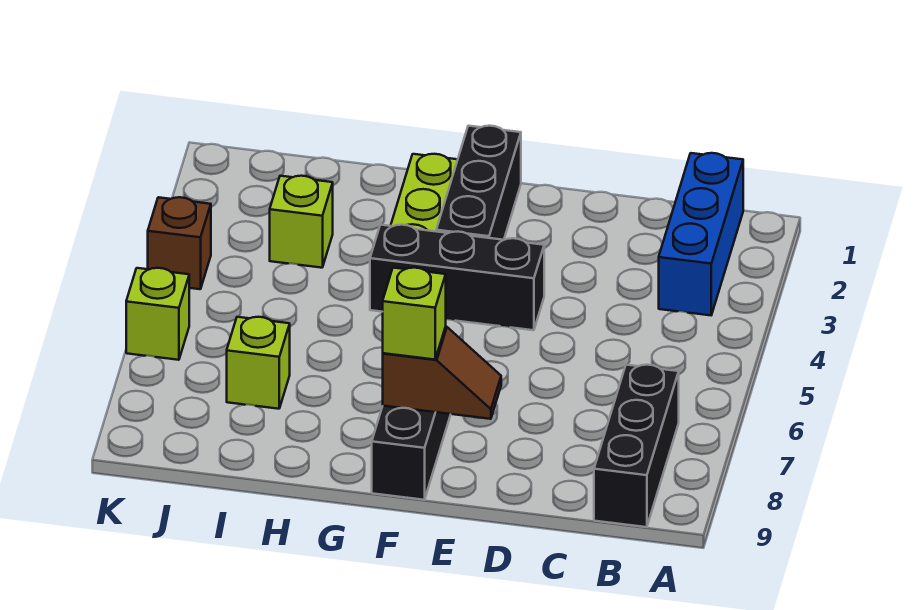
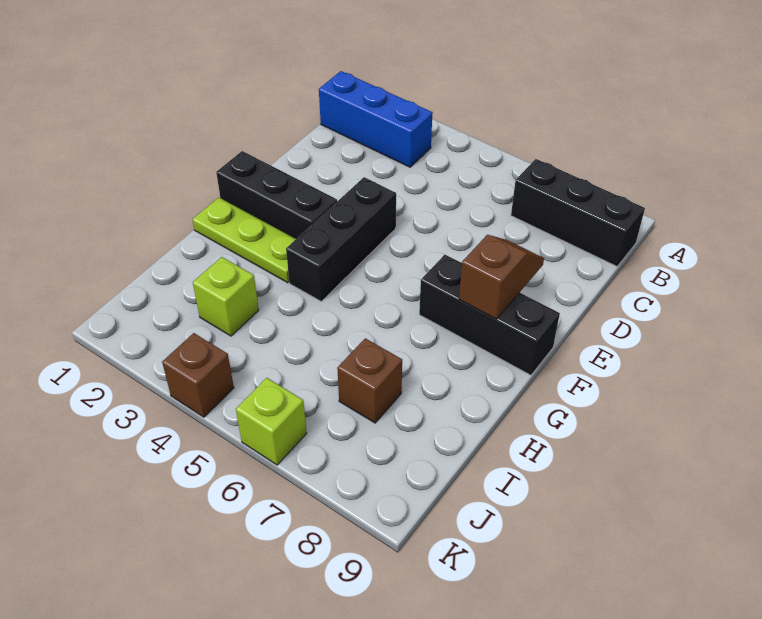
lime 1x1 brick [383,268,446,360] -> none
lime 1x1 brick [227,317,290,409] -> brown 1x1 brick [337,338,402,423]

